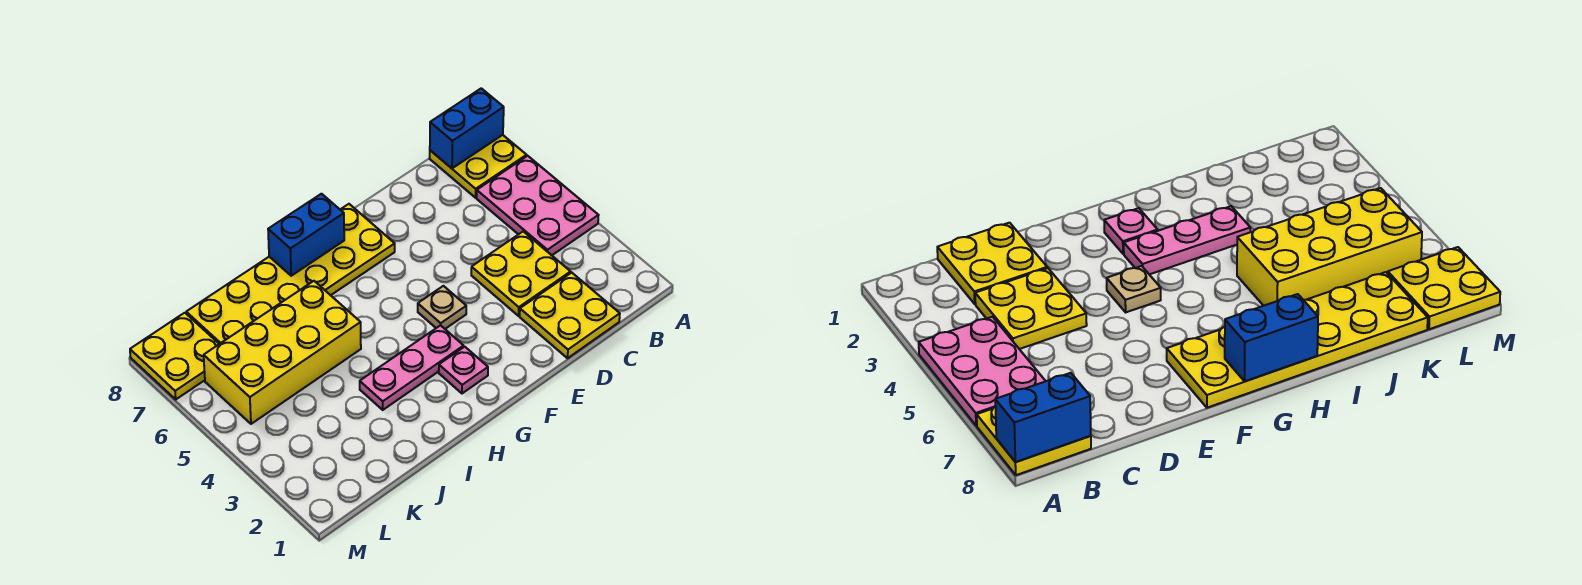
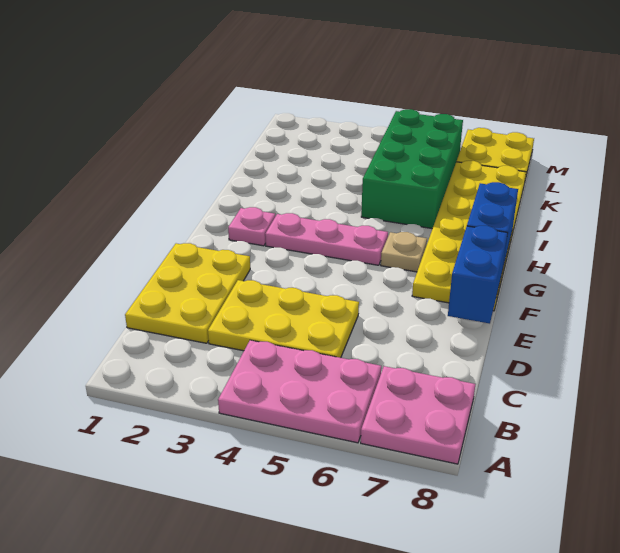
yellow 2x2 plate [430,135,527,198] -> pink 2x2 plate [361,366,475,464]
blue 1x2 brick [430,88,504,168] -> blue 1x2 brick moved to [448,226,508,324]
yellow 2x2 plate [520,273,620,358] -> yellow 2x3 plate [125,243,250,343]
yellow 2x2 plate [471,231,571,316] -> yellow 2x3 plate [208,280,359,358]
tan 1x1 plate [418,286,466,329] -> tan 1x1 plate moved to [381,232,427,272]
pink 1x3 plate [360,325,464,410] -> pink 1x3 plate turned to [265,213,388,265]
yellow 2x4 brick [204,281,361,424] -> green 2x4 brick [361,109,463,229]

